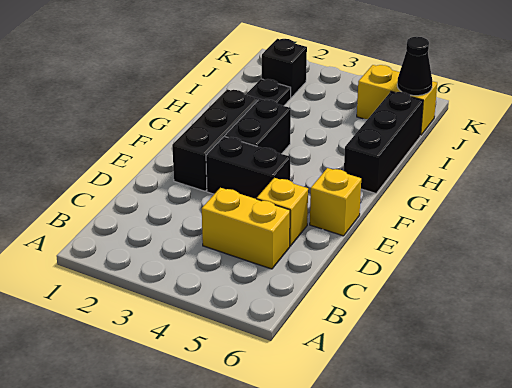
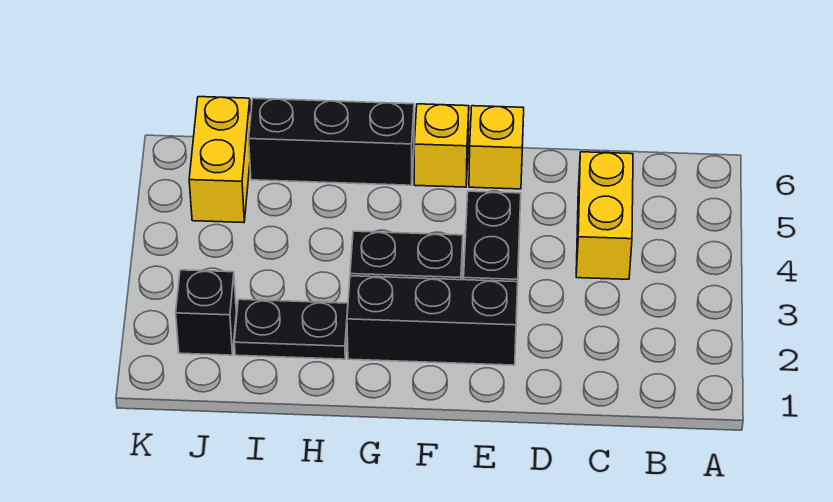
yellow 1x1 brick [257,178,308,246] -> yellow 1x1 brick moved to [414,104,469,187]
black 1x1 cone [397,37,433,96] -> none

